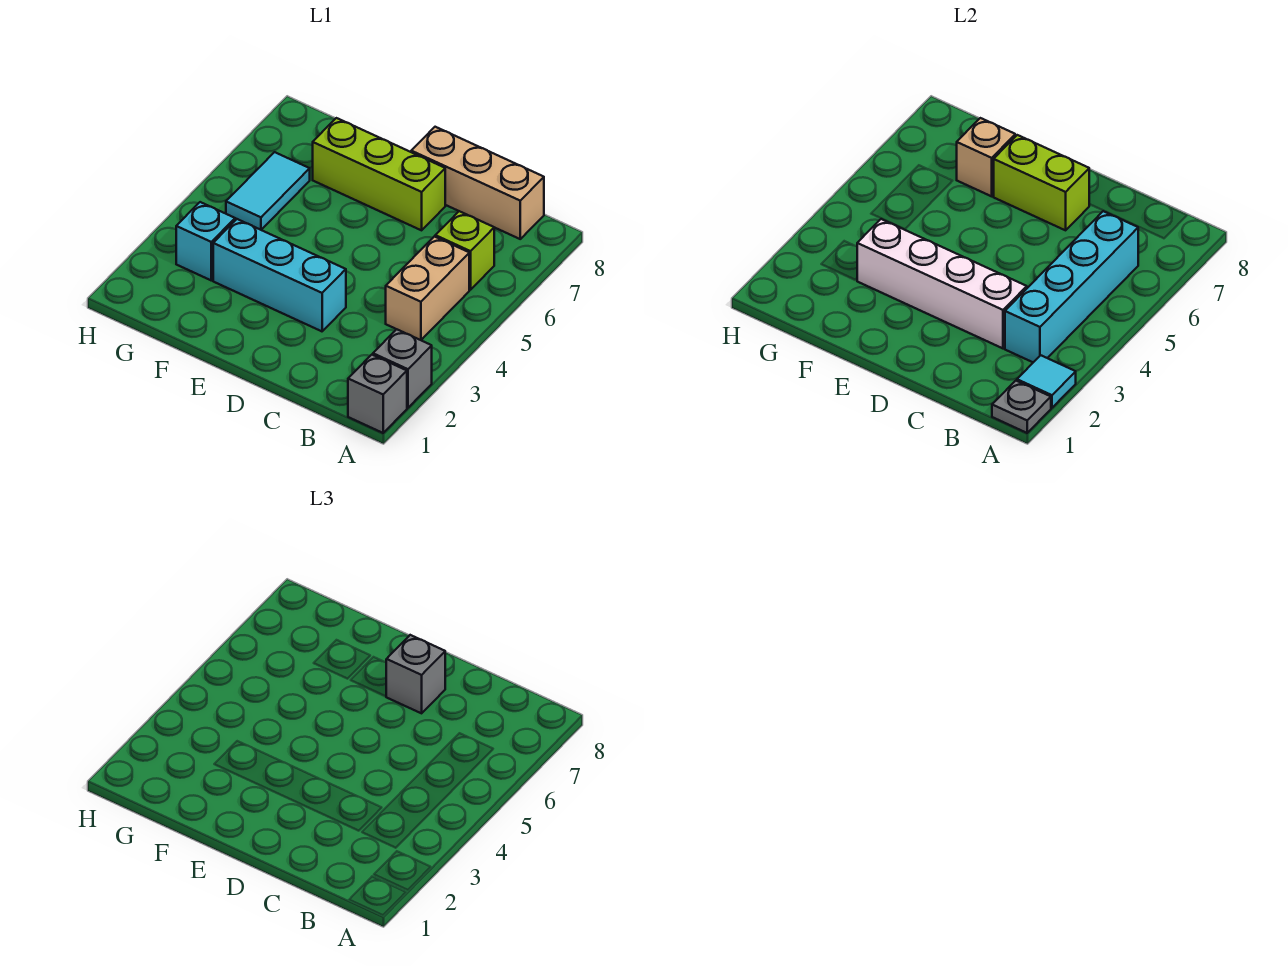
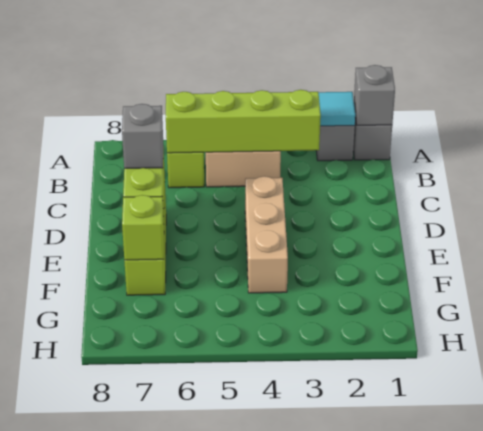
grey 1x1 plate [992,381,1051,433] -> grey 1x1 brick [354,65,395,125]
cyan 1x4 brick [1005,211,1138,362] -> lime 1x4 brick [166,90,321,153]
tan 1x3 brick [411,127,544,239] -> tan 1x3 brick moved to [245,176,288,293]
white 1x4 brick [857,219,1027,348] -> none
cyan 1x3 brick [213,219,346,331] -> none
tan 1x1 brick [957,118,1015,196] -> lime 1x1 brick [122,195,164,260]
cyan 1x1 brick [176,202,235,280] -> none
cyan 1x2 tile [226,152,310,230] -> none

